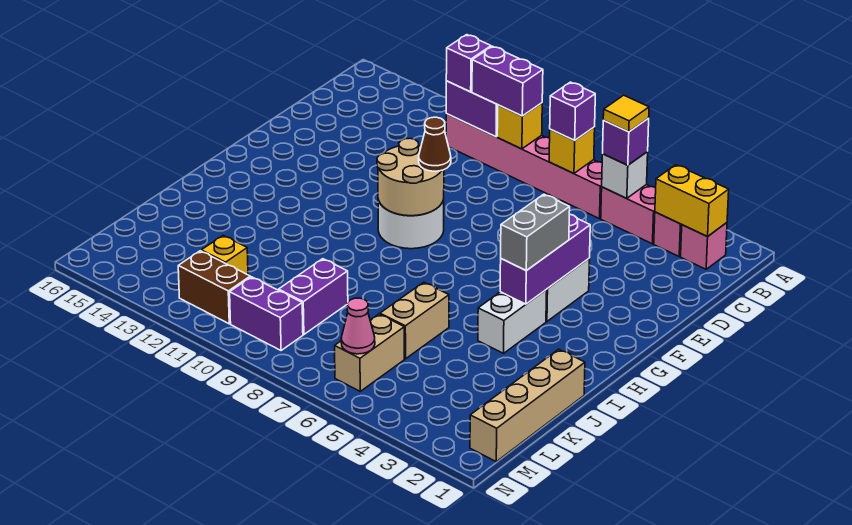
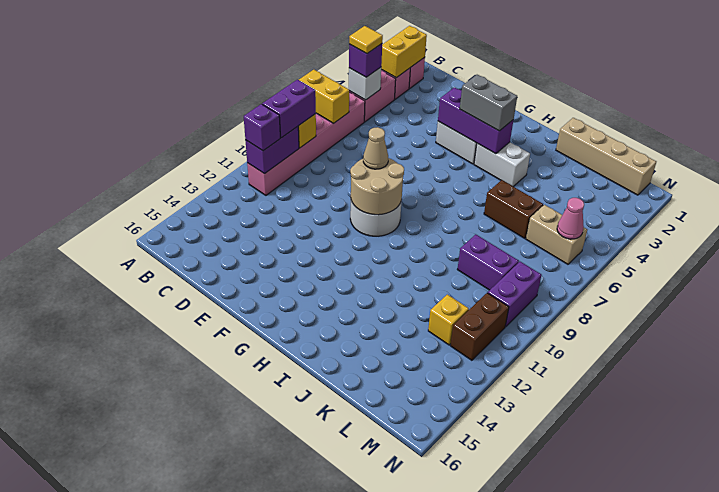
yellow 1x1 brick [549,127,595,173] -> yellow 1x2 brick [299,70,349,124]
purple 1x1 brick [550,82,595,140] -> none
brown 1x1 cone [419,117,451,171] -> tan 1x1 cone [363,127,388,169]
tan 1x2 brick [380,282,449,359] -> brown 1x2 brick [484,180,543,238]

